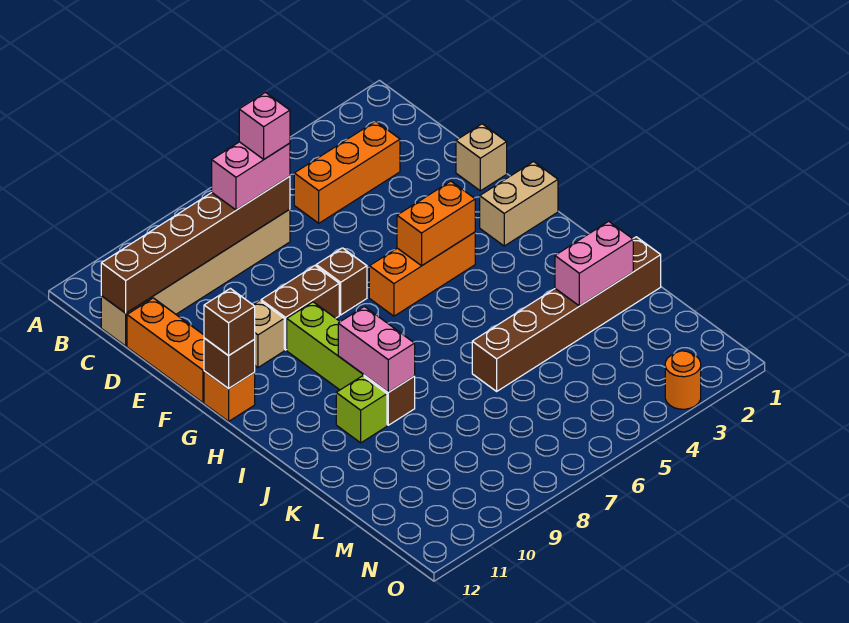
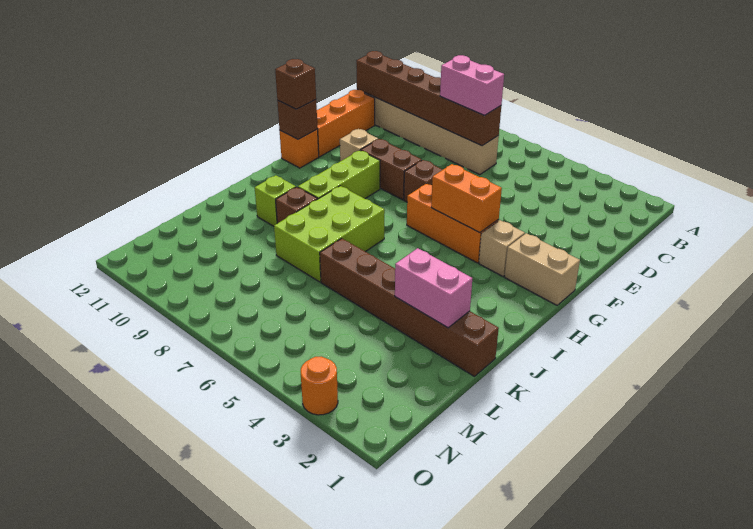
orange 1x3 brick [294,121,400,223] -> none
pink 1x1 brick [239,92,290,159] -> none
tan 1x1 brick [456,124,507,191] -> tan 1x1 brick moved to [479,220,525,276]
none -> lime 2x3 brick [274,186,385,282]
pink 1x2 brick [338,307,415,392] -> none

